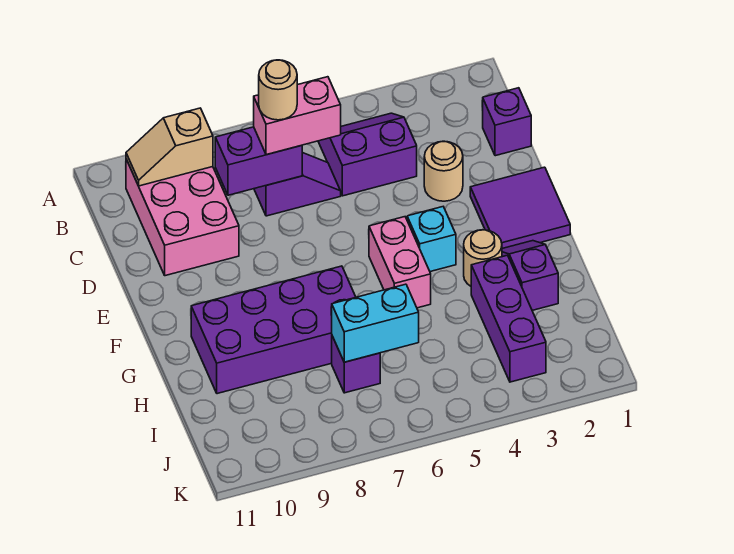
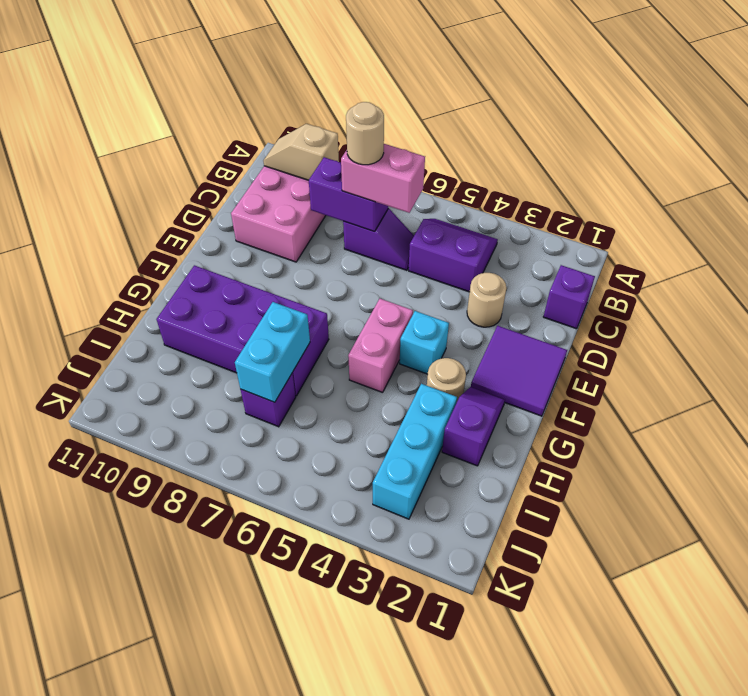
purple 1x3 brick [471,255,546,382] -> cyan 1x3 brick [373,384,457,519]
cyan 1x2 brick [332,284,419,362] -> cyan 1x2 brick turned to [235,302,310,402]

